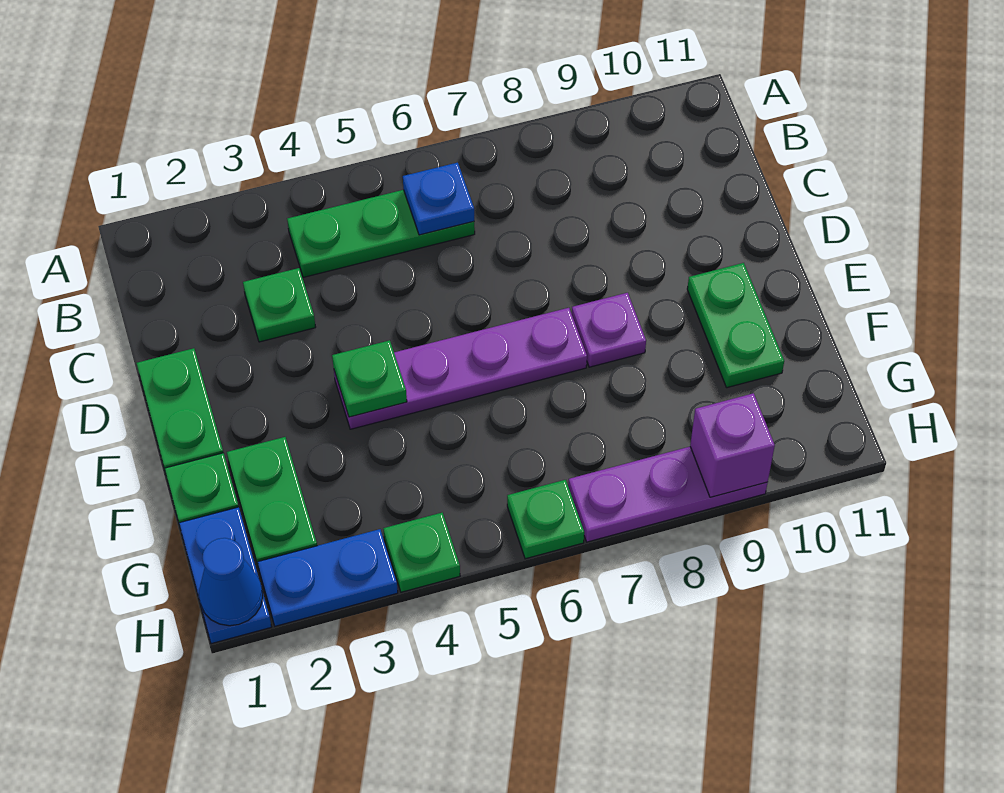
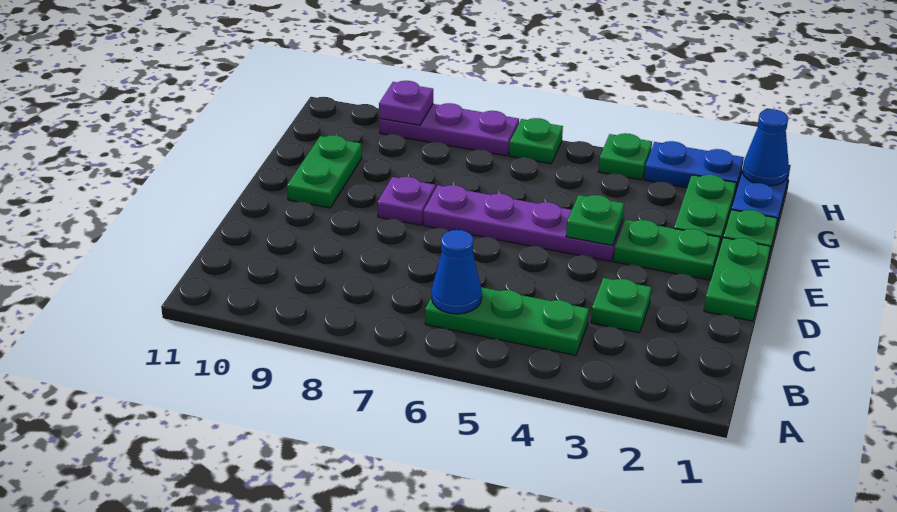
blue 1x1 plate [403,163,474,235] -> blue 1x1 cone [432,230,482,314]
none -> green 1x2 plate [614,220,720,280]
purple 1x1 brick [690,393,775,497] -> purple 1x1 plate [379,81,433,125]

